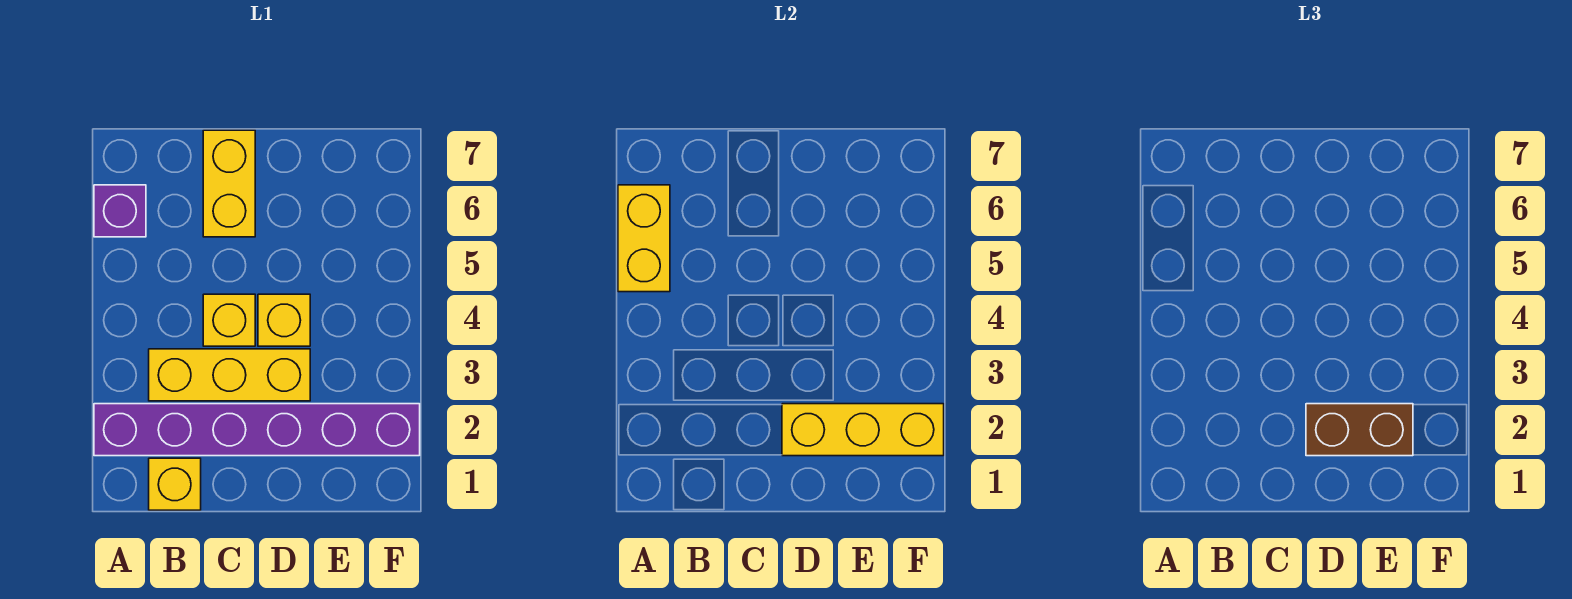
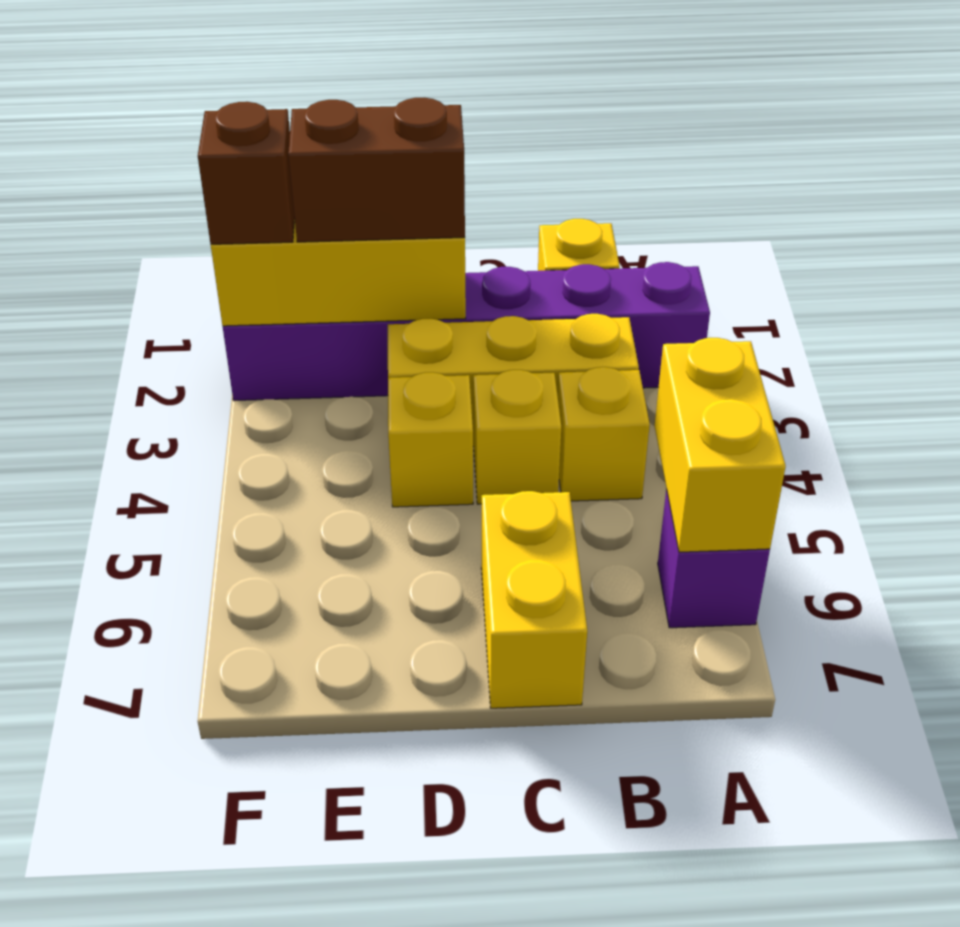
none -> yellow 1x1 brick [558,367,650,501]
none -> brown 1x1 brick [198,102,295,244]

